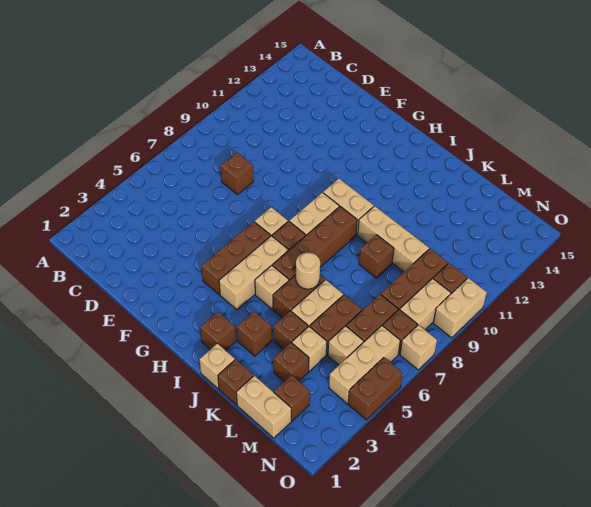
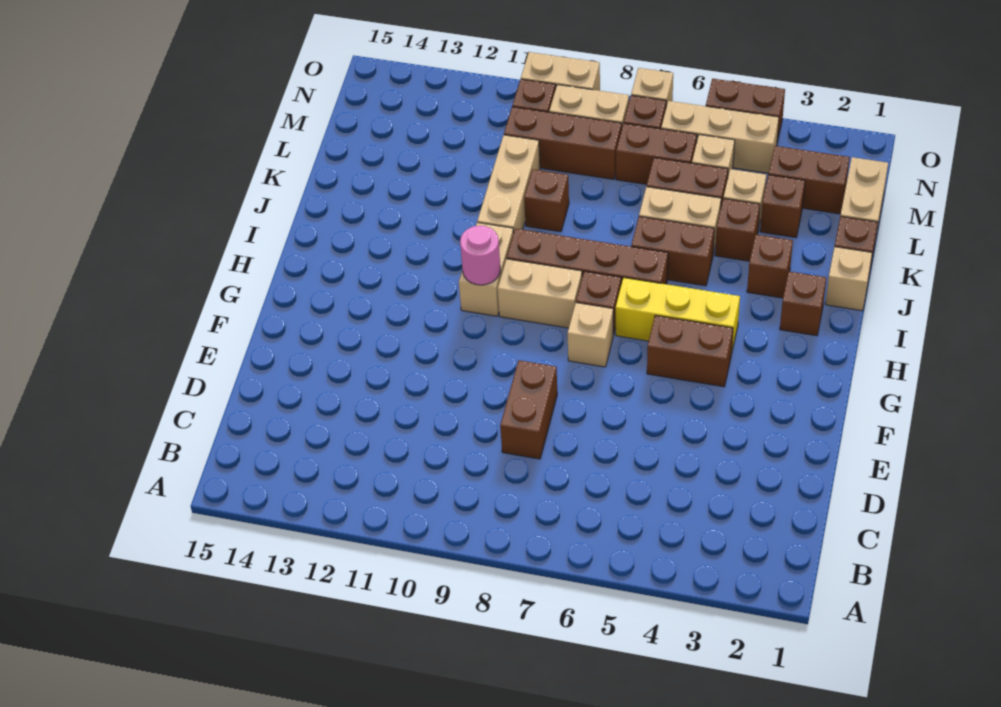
brown 1x1 brick [221,153,253,195] -> brown 1x2 brick [500,360,557,459]
brown 1x3 brick [202,222,271,295] -> brown 1x2 brick [647,315,733,387]
tan 1x3 brick [219,236,288,310] -> yellow 1x3 brick [616,278,740,354]
none -> pink 1x1 round brick [460,226,500,285]
tan 1x1 brick [255,265,289,309] -> none
tan 1x1 round brick [296,253,320,289] -> none
brown 1x1 brick [274,375,310,421] -> brown 1x2 brick [769,146,850,214]

